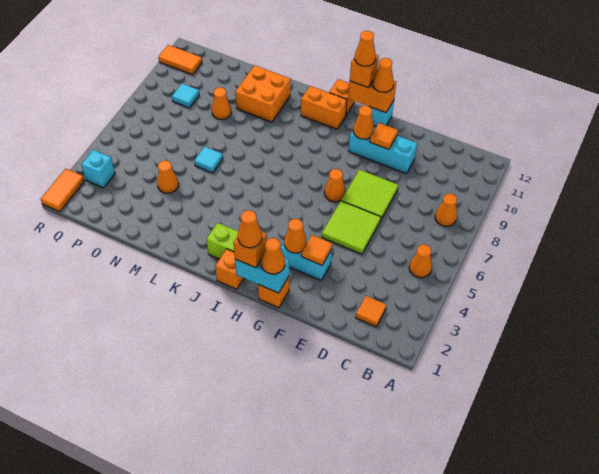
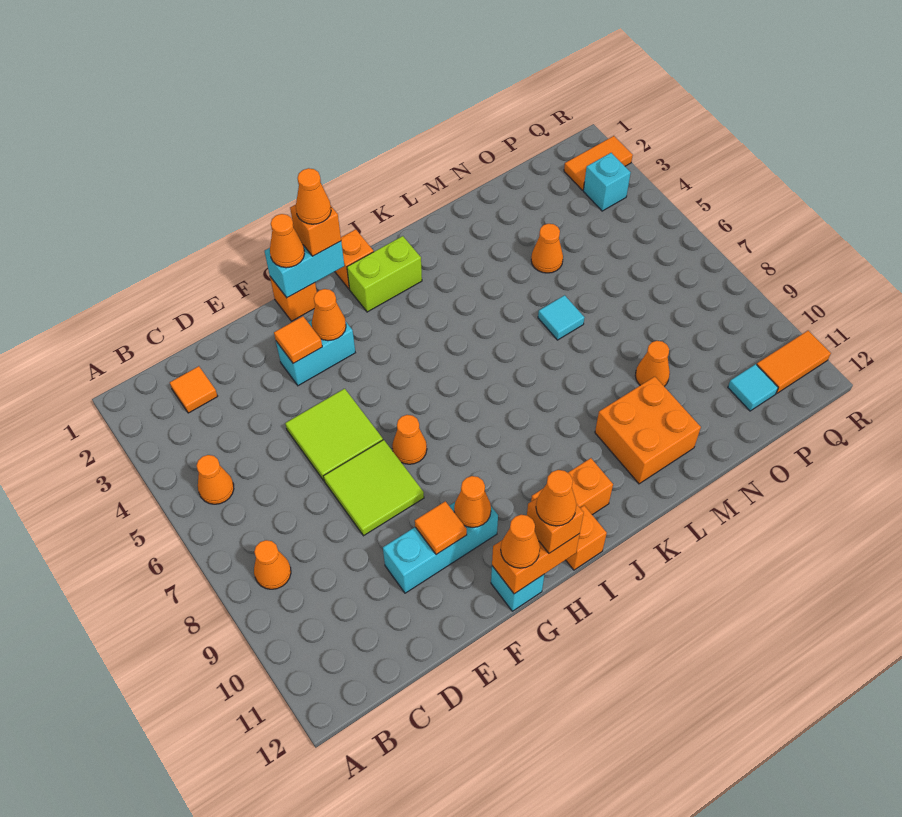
cyan 1x1 tile [172,84,199,108] -> cyan 1x1 tile moved to [728,364,778,411]
orange 1x2 tile [41,169,85,212] -> orange 1x2 tile turned to [564,136,633,190]

